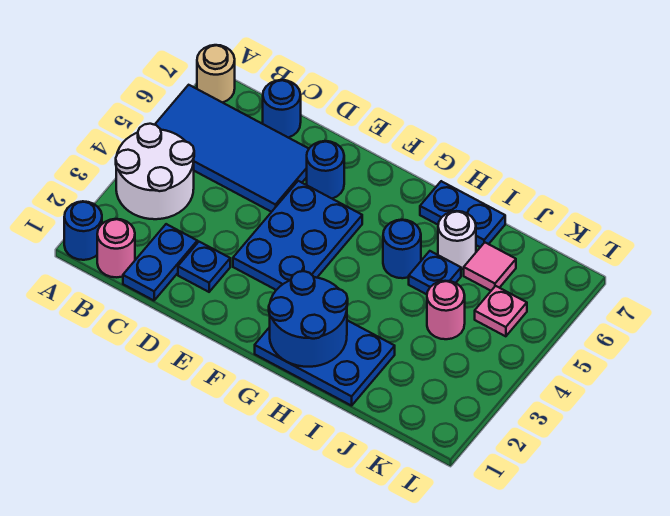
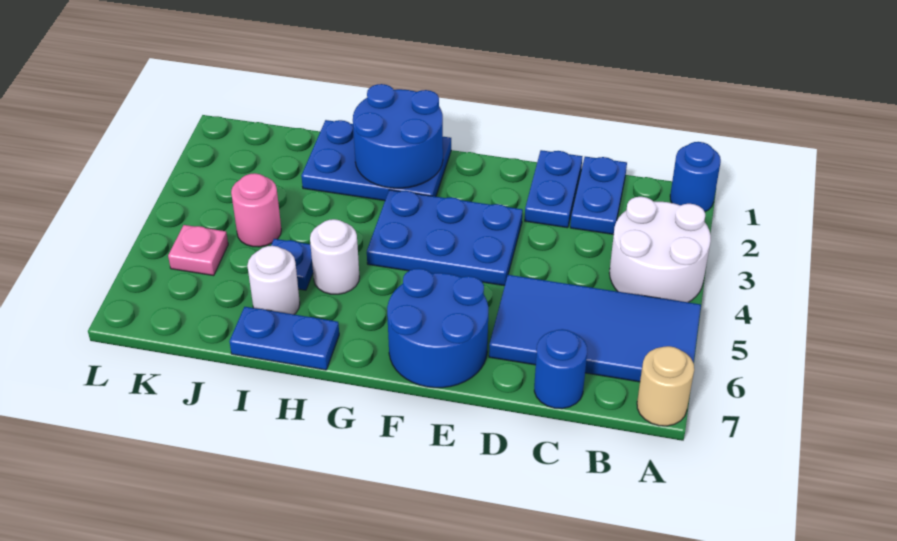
pink 1x1 round brick [97,219,135,277] -> none
blue 1x1 plate [178,242,230,292] -> blue 1x2 plate [525,150,582,228]
blue 2x3 plate [233,181,362,290] -> blue 2x3 plate turned to [367,190,523,286]
blue 1x1 round brick [307,141,344,198] -> blue 2x2 round brick [387,268,488,388]
blue 1x1 round brick [383,220,421,278] -> white 1x1 round brick [310,219,359,294]
pink 1x1 tile [464,242,516,291] -> none

